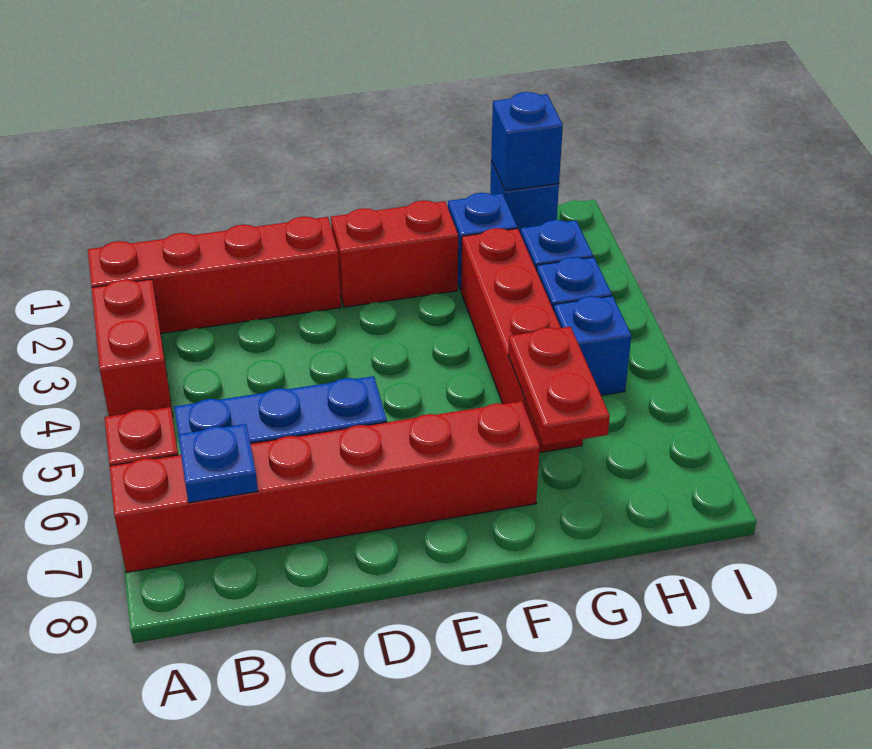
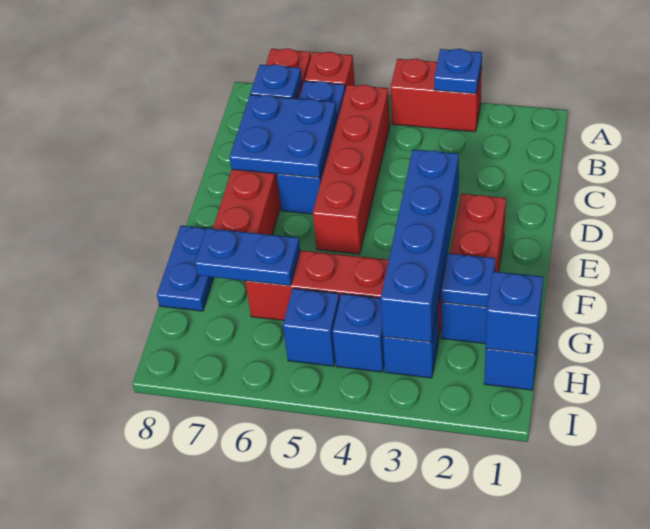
red 1x4 brick [88,216,341,334] -> red 1x4 brick moved to [313,85,390,254]
none -> blue 1x1 plate [434,49,482,94]
none -> blue 2x2 plate [230,95,337,178]
none -> blue 1x4 brick [380,149,459,342]
none -> blue 1x2 plate [157,226,214,311]
none -> blue 1x1 plate [441,253,495,307]
red 1x2 plate [508,327,610,445] -> blue 1x2 plate [195,228,300,286]

